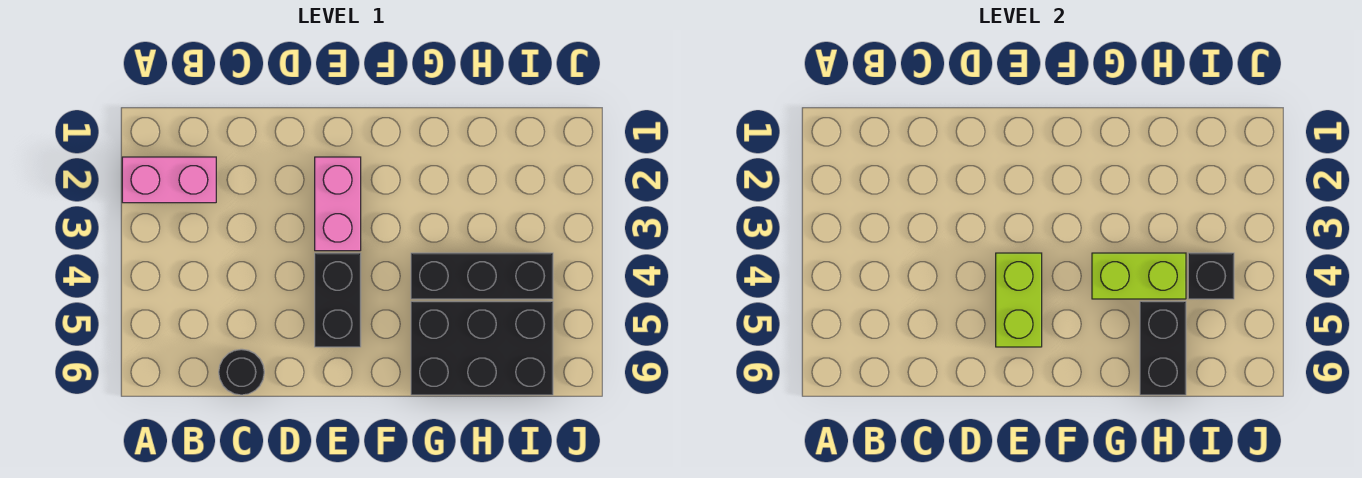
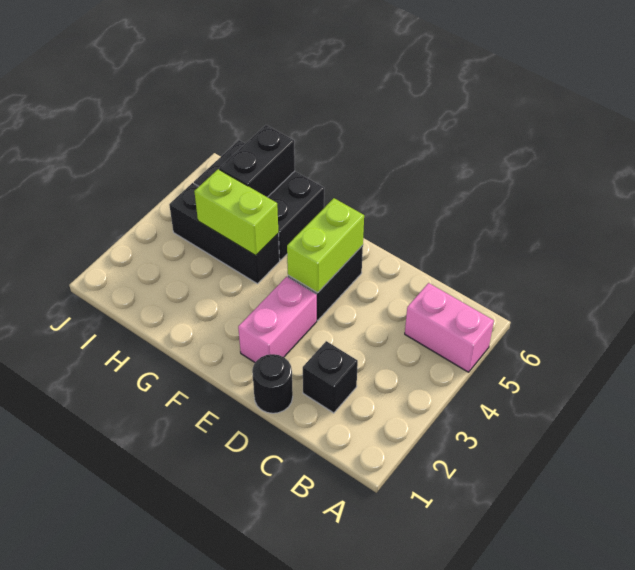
pink 1x2 brick [122,157,216,203] -> pink 1x2 brick moved to [405,283,494,372]
black 1x1 round brick [219,349,264,395] -> black 1x1 round brick moved to [252,354,293,413]
black 1x1 brick [1188,253,1234,299] -> black 1x1 brick moved to [303,341,358,413]

